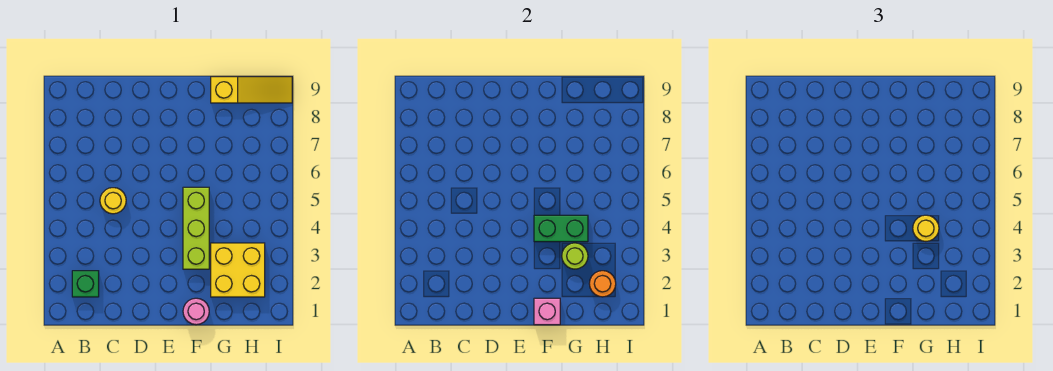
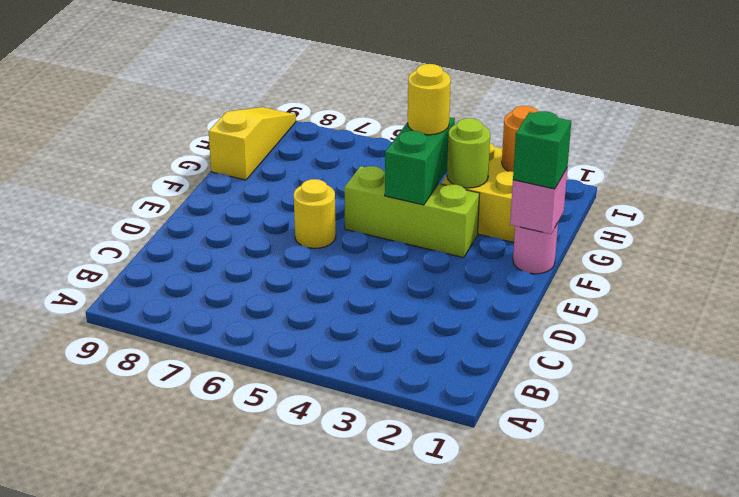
green 1x1 brick [72,271,99,297] -> green 1x1 brick moved to [513,111,571,189]
yellow 1x1 round brick [100,188,126,214] -> yellow 1x1 round brick moved to [294,179,336,248]

